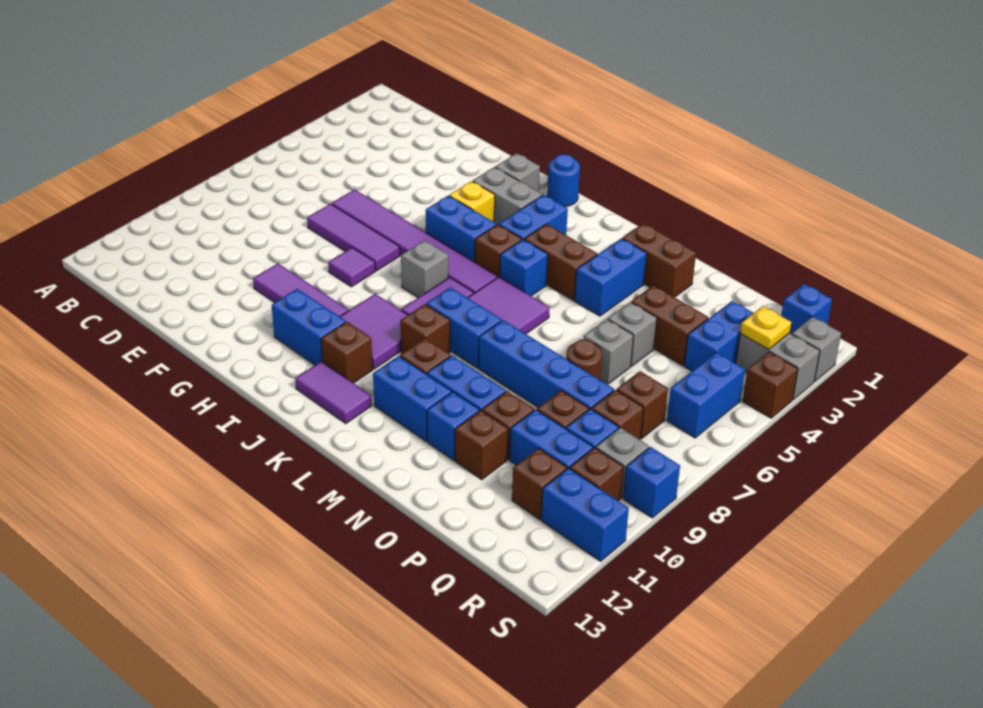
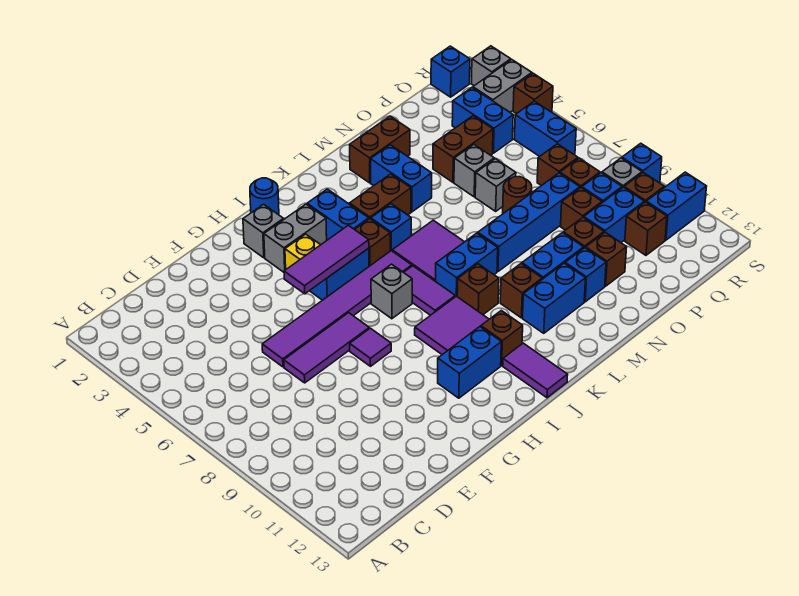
purple 1x3 tile [253,263,349,317] -> purple 1x3 tile moved to [284,225,369,294]
purple 1x2 tile [295,361,372,424] -> purple 1x2 tile turned to [503,343,568,398]
yellow 1x1 plate [740,306,791,349] -> none

